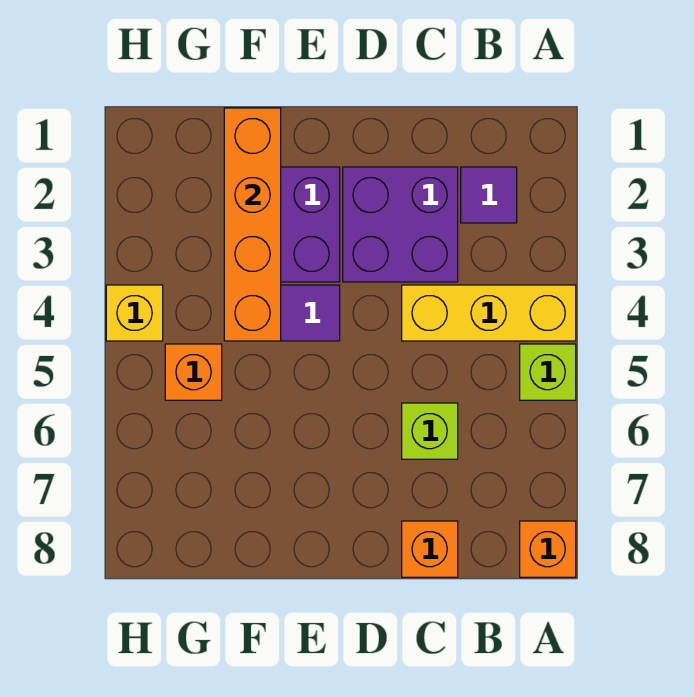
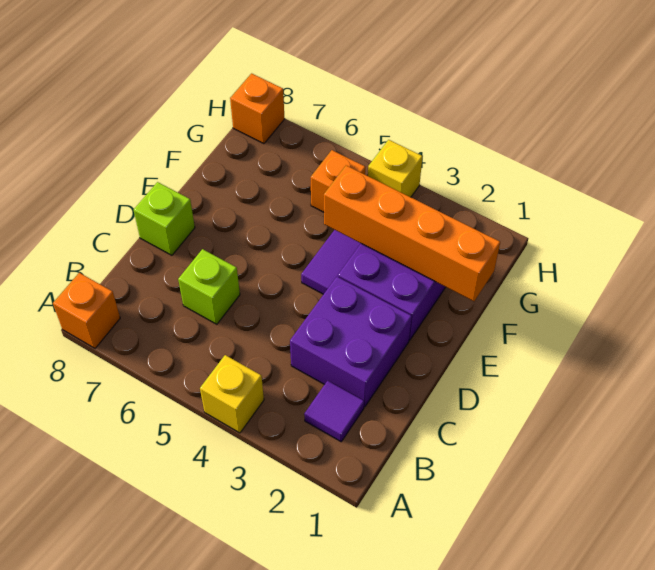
yellow 1x3 brick [402,285,576,341] -> yellow 1x1 brick [200,355,264,433]
lime 1x1 brick [520,344,576,400] -> lime 1x1 brick moved to [134,182,195,255]
orange 1x1 brick [402,521,458,577] -> orange 1x1 brick moved to [230,73,285,144]

